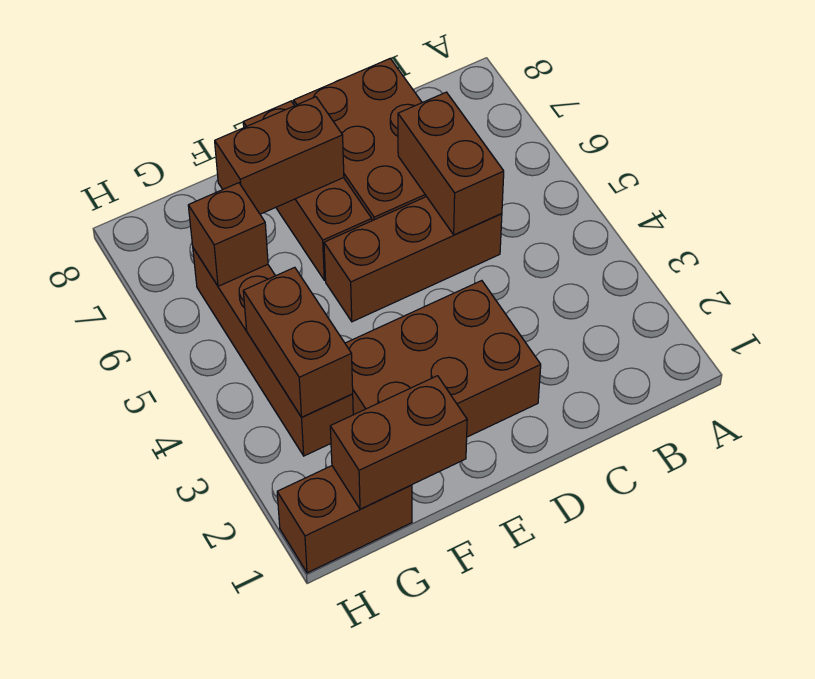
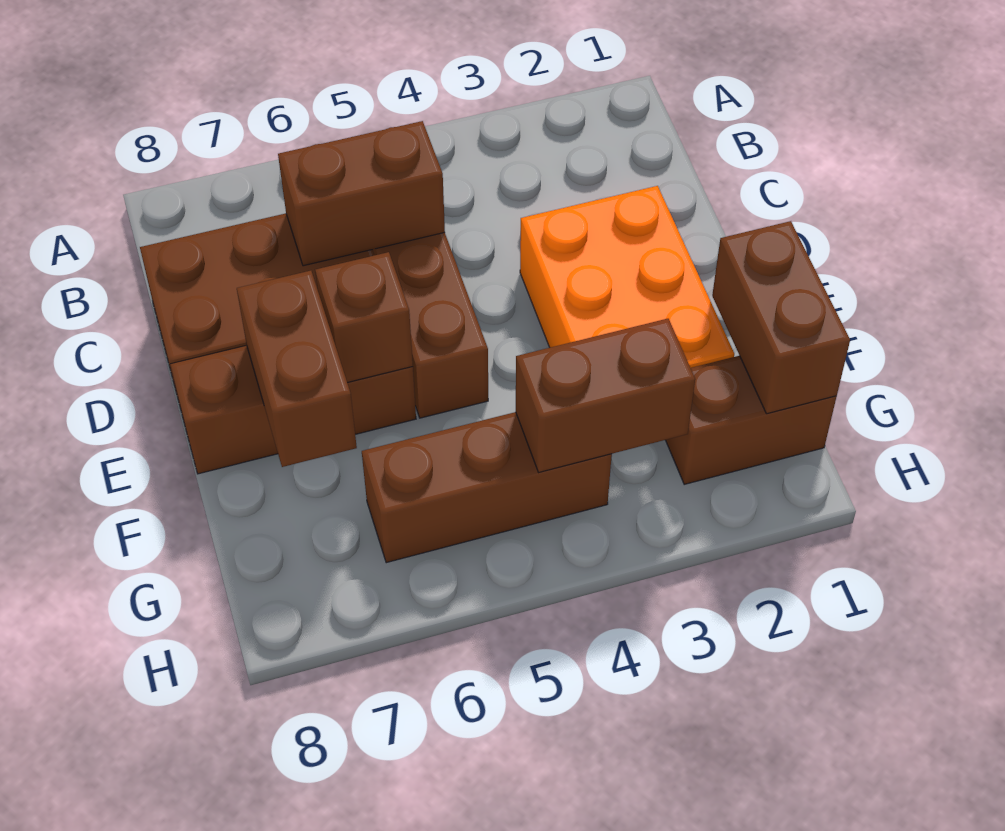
brown 2x3 brick [345,281,541,437] -> orange 2x3 brick [520,186,734,368]
brown 1x2 brick [277,466,412,573] -> brown 1x2 brick turned to [666,356,837,484]
brown 1x4 brick [193,248,353,456] -> brown 1x3 brick [362,412,612,563]
brown 1x1 brick [188,183,268,286] -> brown 1x1 brick moved to [315,252,413,383]

